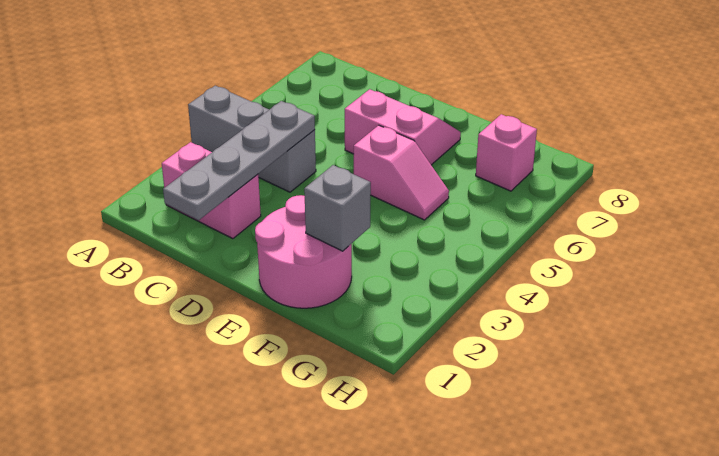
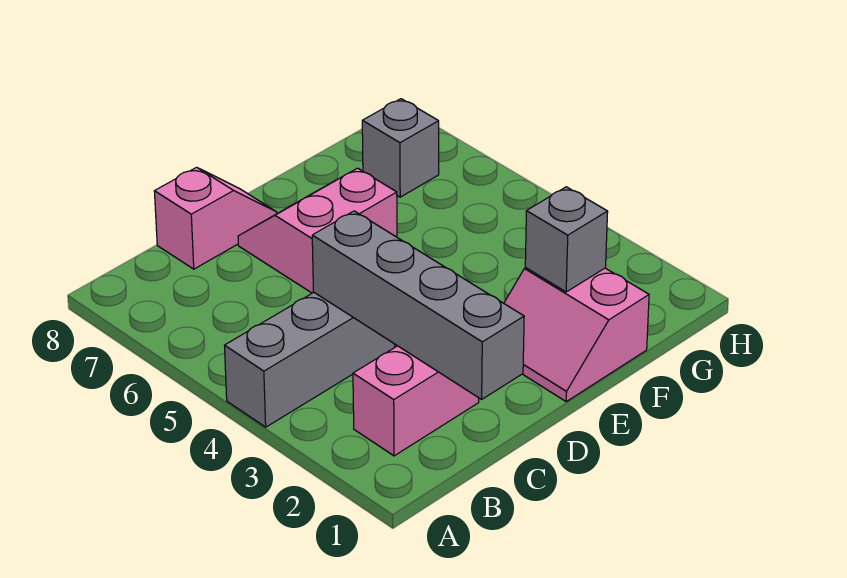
grey 1x4 plate [163,101,315,220] -> grey 1x4 brick [312,211,524,399]
pink 2x2 round brick [255,195,352,308] -> pink 2x2 slope [504,268,649,401]
pink 1x2 slope [354,125,449,220] -> pink 1x2 slope moved to [154,167,277,269]
pink 1x1 brick [476,114,537,191] -> grey 1x1 brick [362,99,439,197]

